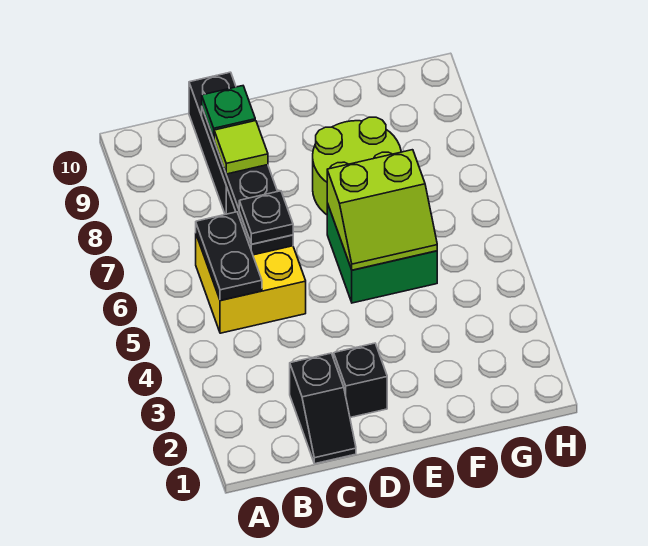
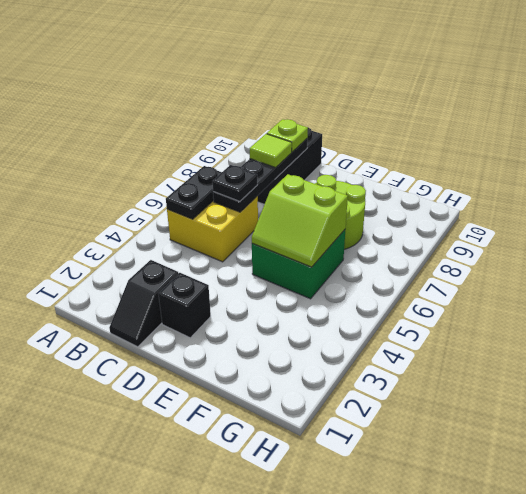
green 1x1 plate [202,86,255,139] -> lime 1x1 plate [267,119,308,152]

